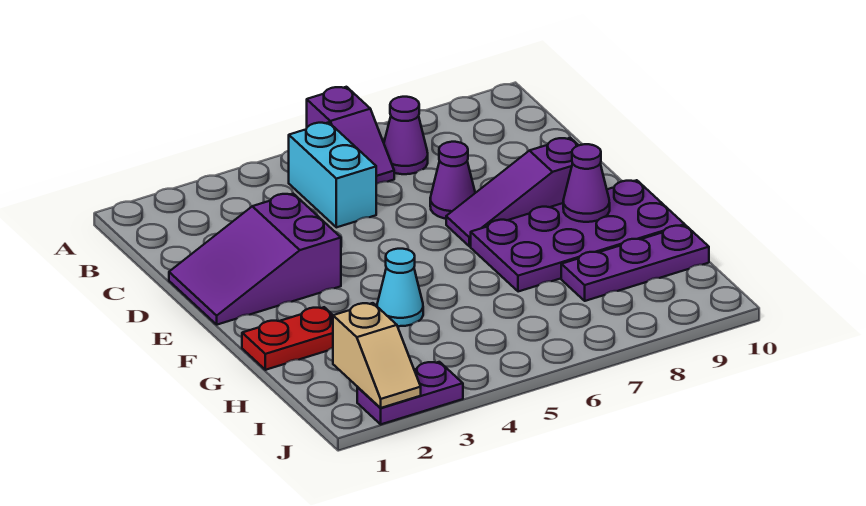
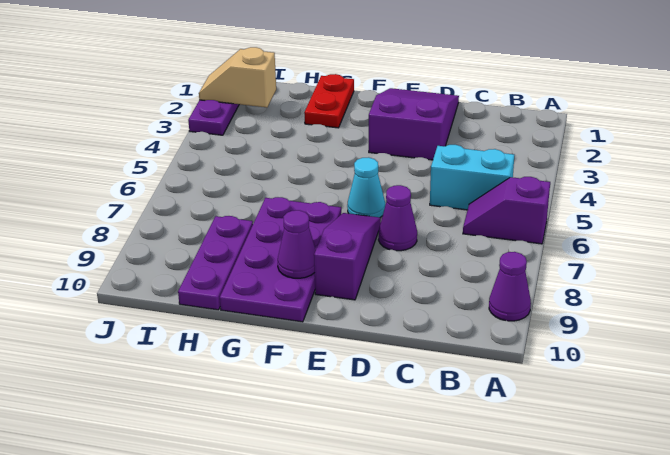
purple 1x1 cone [384,97,428,174] -> purple 1x1 cone moved to [489,252,531,321]
cyan 1x1 cone [377,249,423,326] -> cyan 1x1 cone moved to [347,157,385,217]

